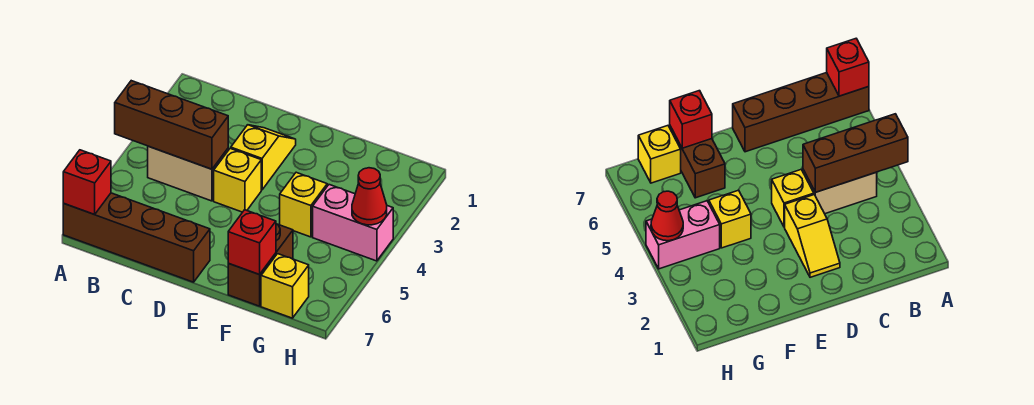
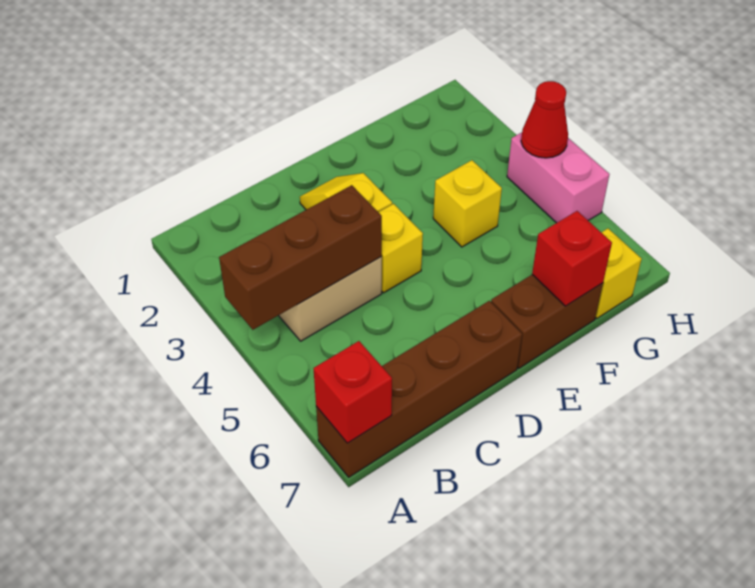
brown 1x2 brick [228,224,293,306] -> brown 1x2 brick turned to [491,275,603,368]
pink 1x2 brick [313,185,393,261] -> pink 1x2 brick turned to [507,133,610,223]

